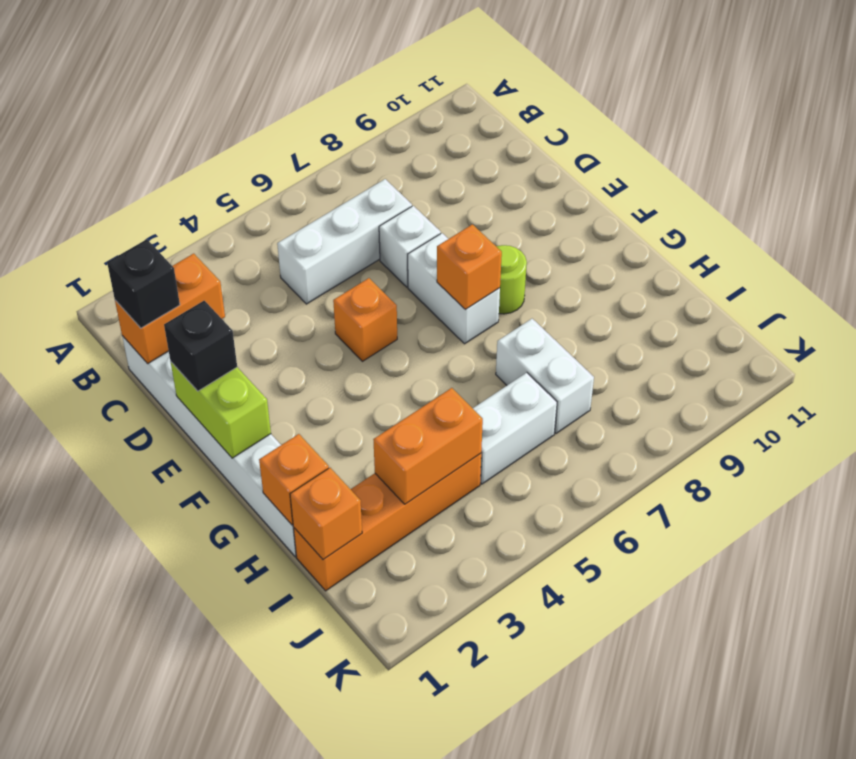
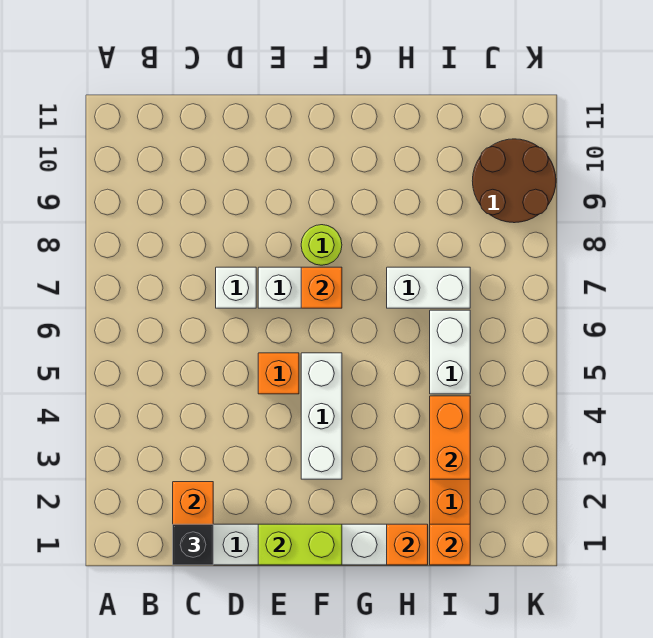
white 1x3 brick [277,179,412,304] -> white 1x3 brick moved to [301,353,342,479]
black 1x1 brick [164,301,237,391] -> none
none -> brown 2x2 round brick [472,139,556,223]

